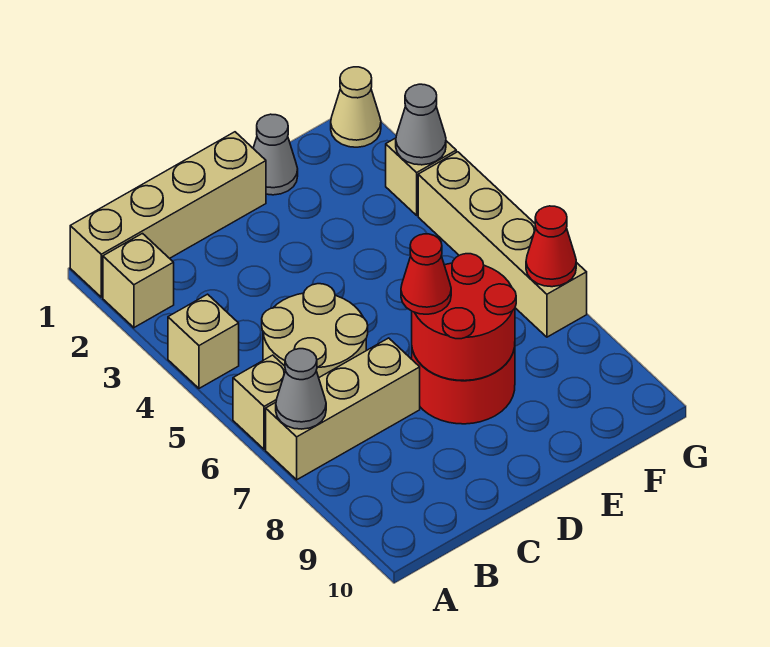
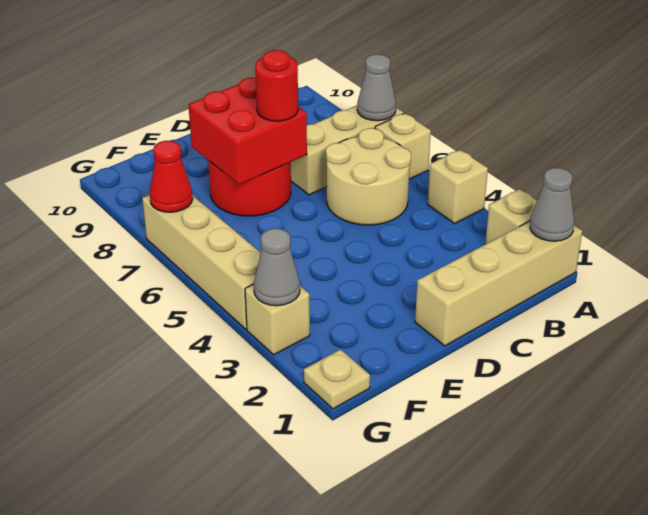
red 2x2 round brick [412,254,516,381] -> red 2x2 brick [189,78,307,185]
red 1x1 cone [401,234,451,314] -> red 1x1 round brick [255,50,298,121]
grey 1x1 cone [253,114,298,195] -> grey 1x1 cone moved to [530,168,574,241]
tan 1x1 cone [331,67,381,147] -> tan 1x1 plate [304,349,370,409]

